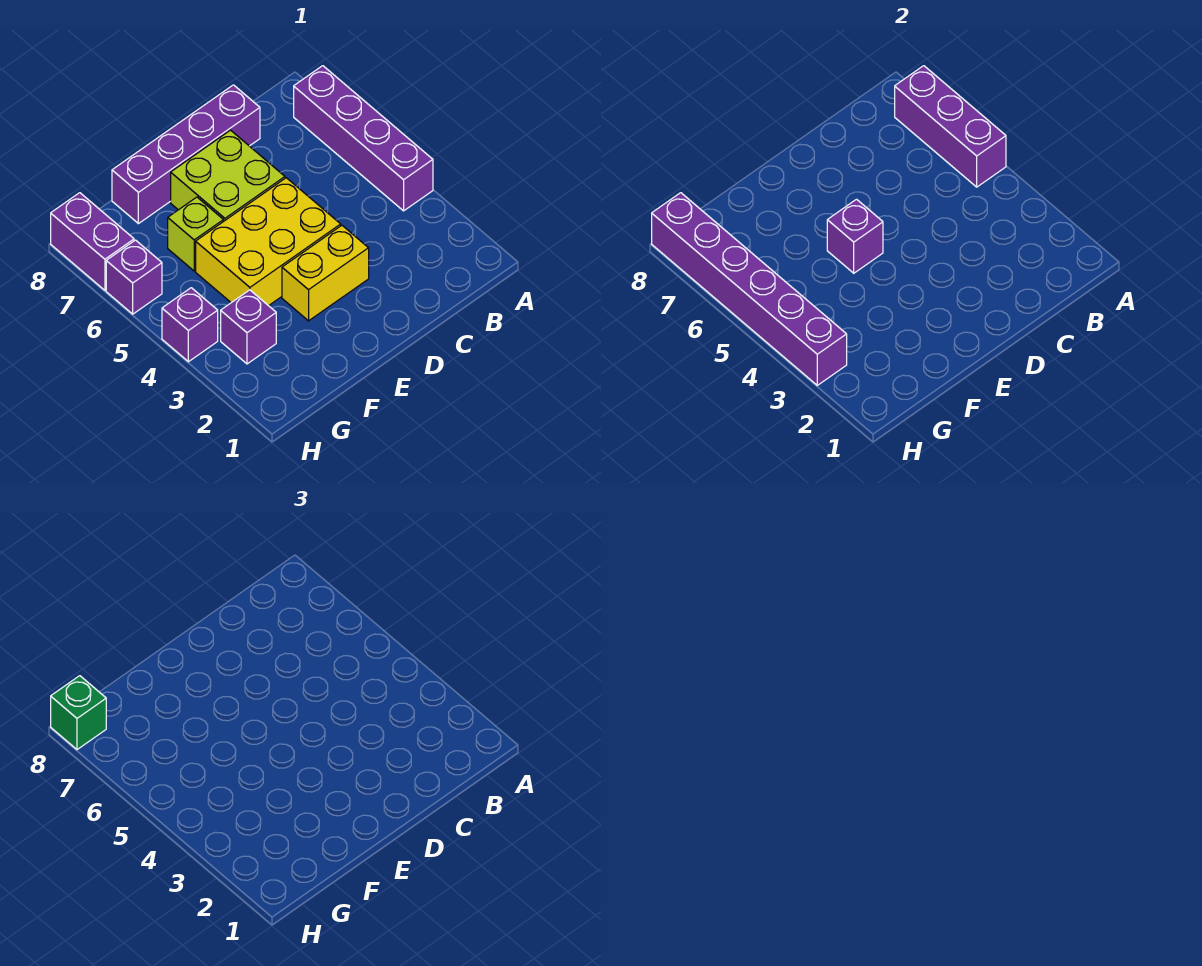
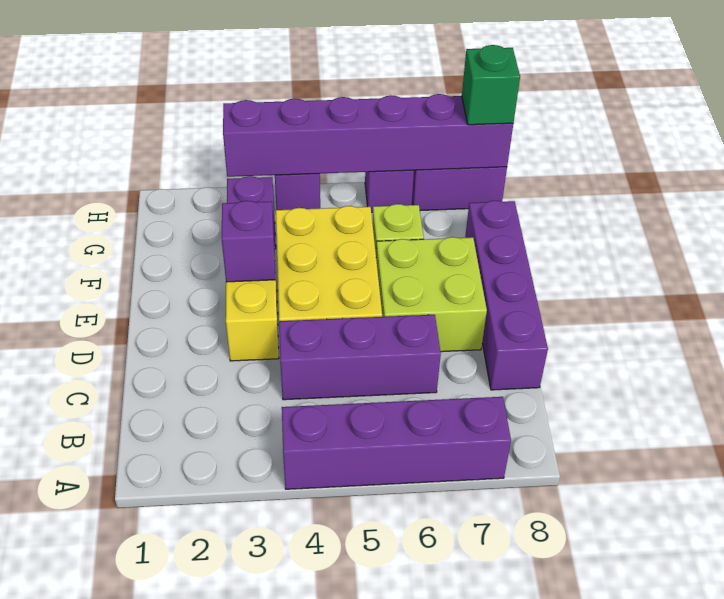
purple 1x3 brick [895,66,1006,187] -> purple 1x3 brick moved to [279,315,441,400]
purple 1x1 brick [827,199,883,273] -> purple 1x1 brick moved to [222,201,275,282]

